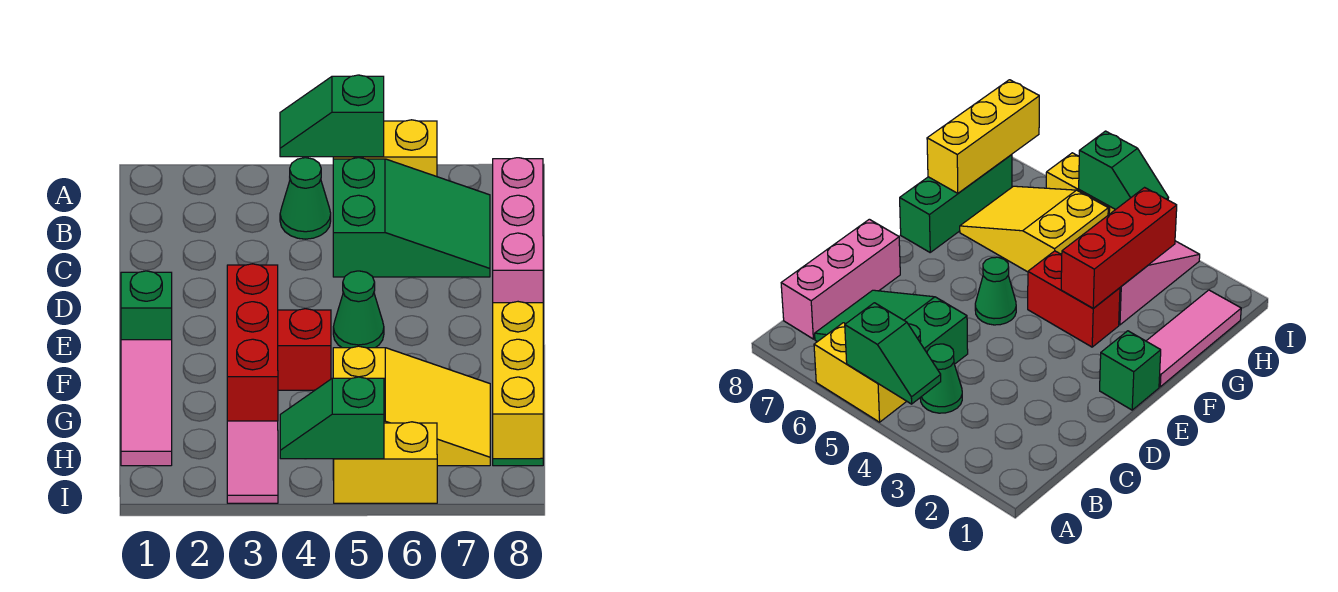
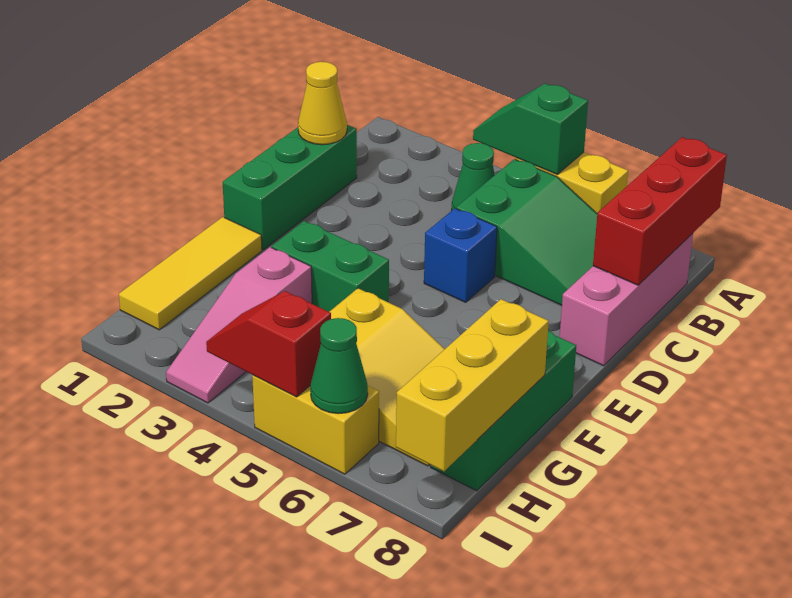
none -> yellow 1x1 cone [298,62,347,145]
none -> blue 1x1 brick [424,208,497,302]
green 1x1 brick [121,271,172,340] -> green 1x3 brick [223,125,357,250]
green 1x1 cone [333,271,384,348] -> green 1x1 cone moved to [310,318,368,414]
pink 1x3 tile [121,340,172,466] -> yellow 1x3 tile [119,217,262,330]
red 1x2 brick [278,309,331,390] -> green 1x2 brick [272,221,389,312]
red 1x3 brick [227,264,278,421] -> red 1x3 brick moved to [593,137,727,285]
green 1x2 slope [280,377,384,459] -> red 1x2 slope [206,291,331,397]

